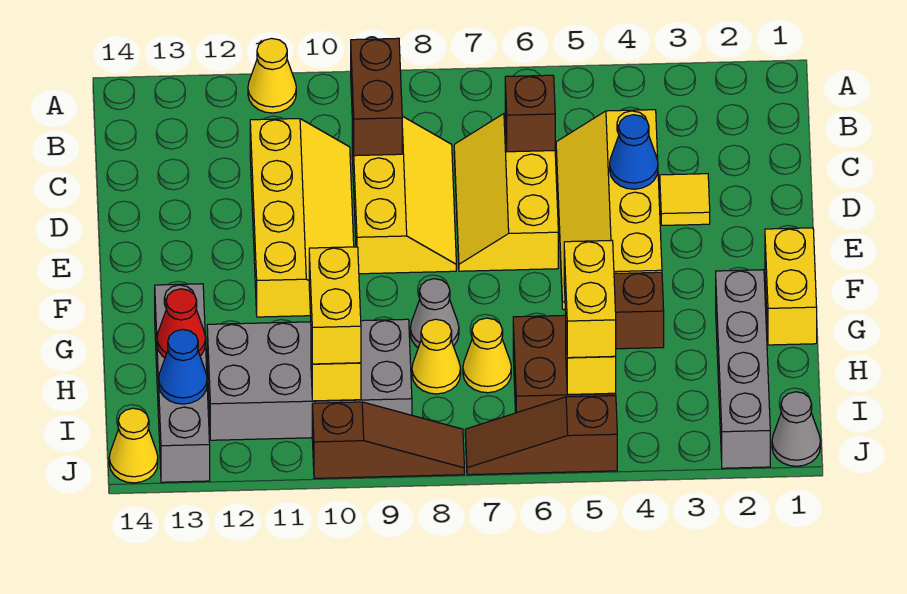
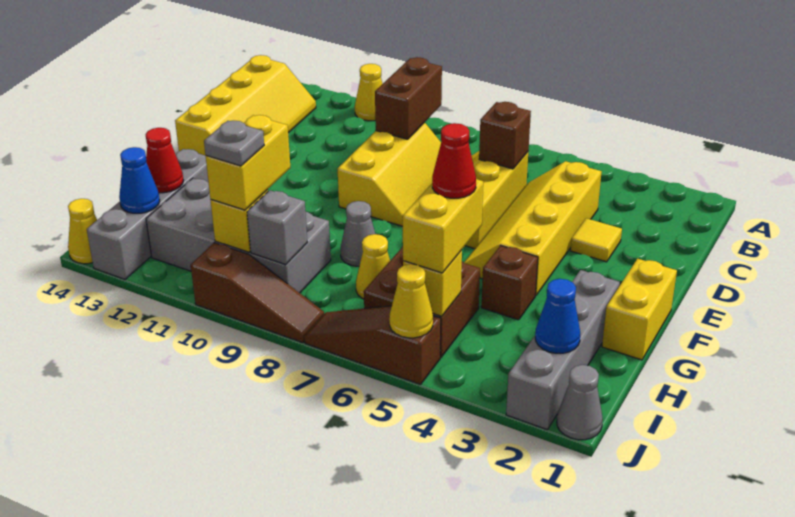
yellow 2x4 slope [250,119,354,317] -> yellow 2x4 slope moved to [175,55,316,156]
blue 1x1 cone [610,115,658,189] -> blue 1x1 cone moved to [535,279,580,353]
none -> red 1x1 cone [432,123,476,198]
yellow 1x1 cone [412,319,461,394] -> yellow 1x1 cone moved to [389,264,433,338]
none -> grey 1x1 brick [247,190,307,265]
none -> grey 1x1 plate [204,121,264,166]

